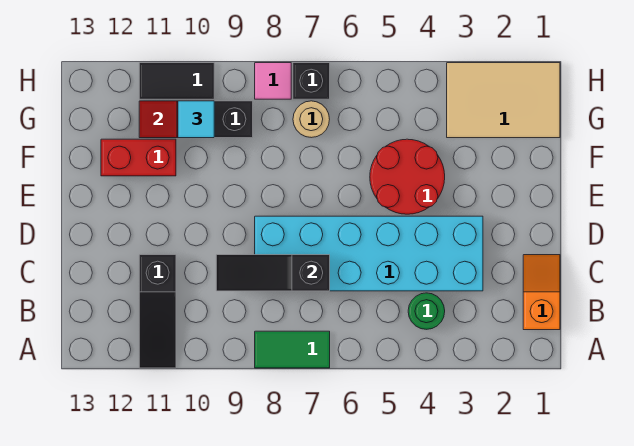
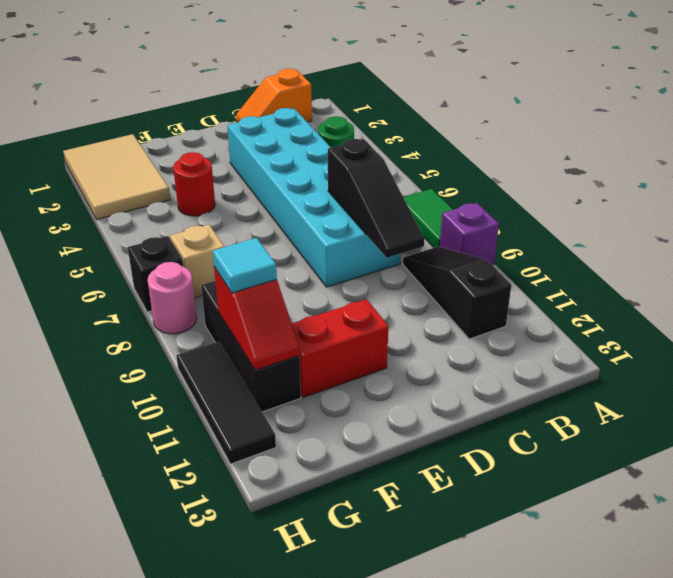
none -> purple 1x1 brick [440,203,499,265]
black 1x3 slope [139,255,176,368] -> black 1x3 slope turned to [403,247,511,339]
red 2x2 round brick [370,139,445,214] -> red 1x1 round brick [173,152,215,216]
red 1x2 brick [101,139,176,176] -> red 1x2 brick turned to [292,299,389,397]
tan 1x1 round brick [293,101,330,138] -> tan 1x1 brick [170,225,224,298]
pink 1x1 tile [255,63,291,99] -> pink 1x1 round brick [148,262,197,334]
black 1x2 tile [139,63,214,99] -> black 1x3 tile [176,342,276,464]

